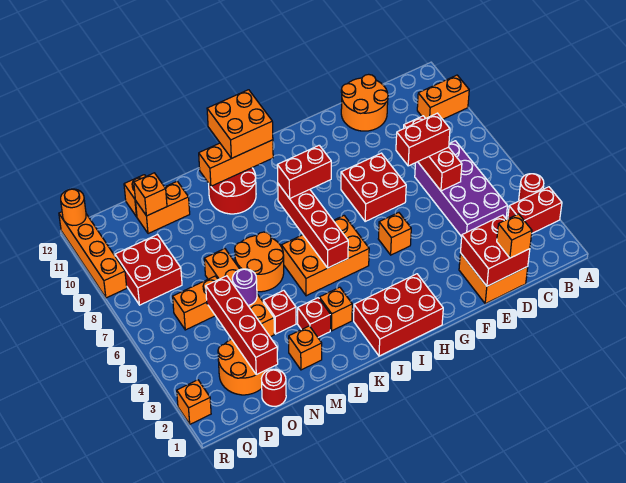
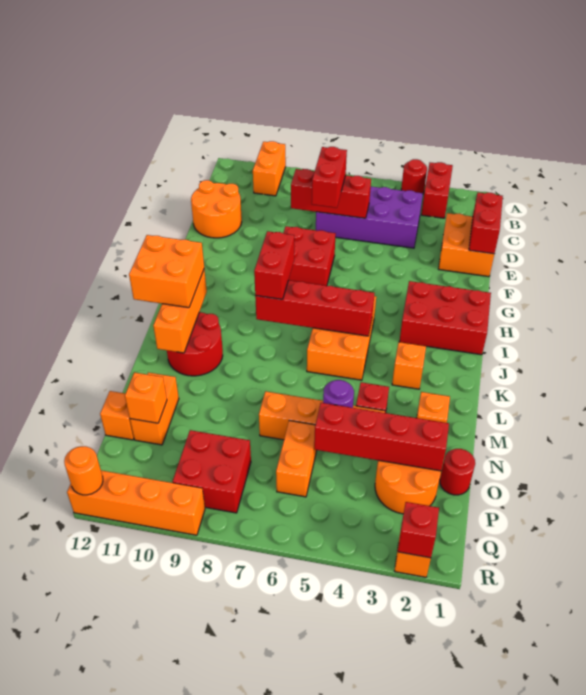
red 2x2 brick [460,215,530,286] -> red 1x2 brick [469,193,503,254]
orange 1x1 brick [497,214,532,258] -> none
orange 1x1 brick [378,213,411,255] -> none
red 2x3 brick [354,274,443,356] -> red 2x3 brick turned to [399,281,491,355]
red 1x1 brick [298,298,331,337] -> red 1x1 brick moved to [398,502,439,558]
orange 2x2 round brick [235,232,284,292] -> none

